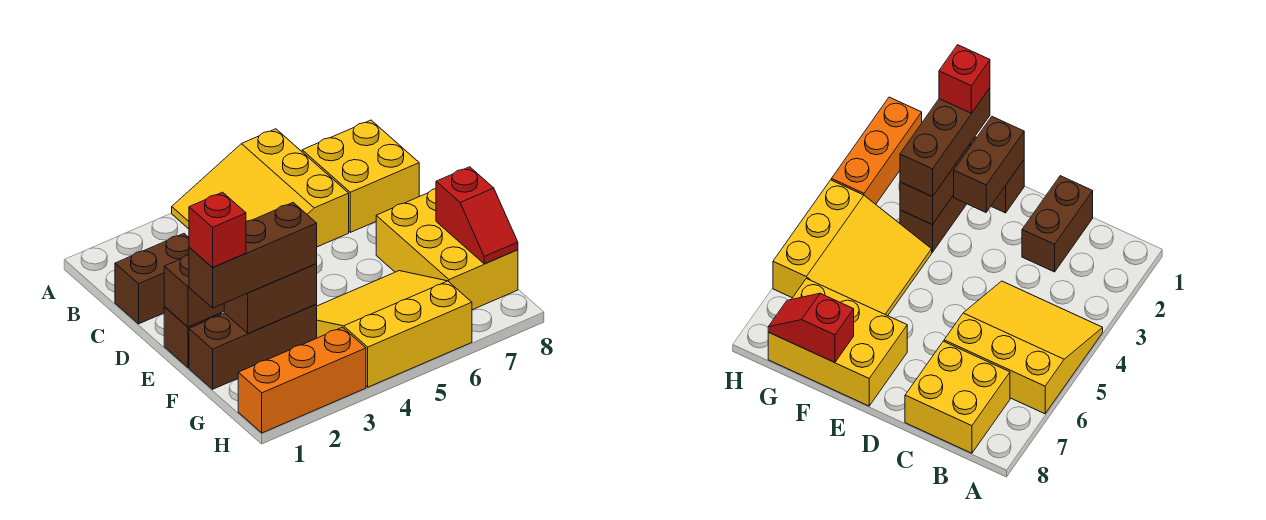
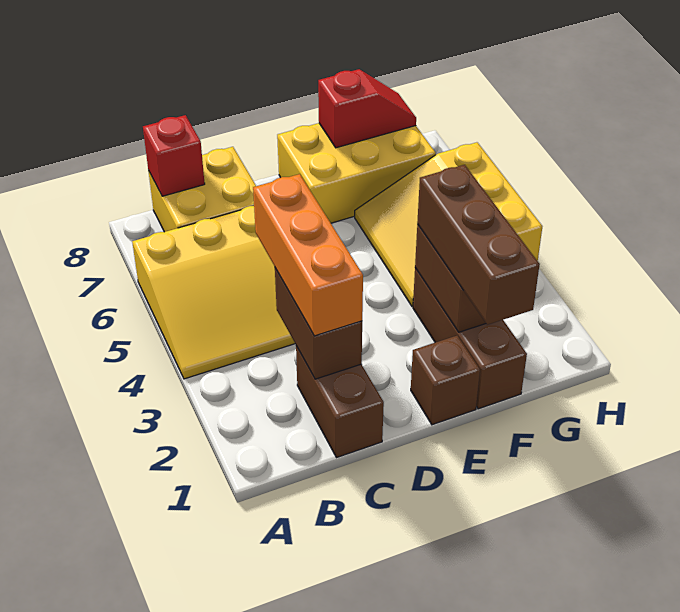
brown 1x2 brick [164,255,224,327] -> brown 1x2 brick moved to [275,268,362,379]
red 1x1 brick [189,192,246,268] -> red 1x1 brick moved to [143,115,205,196]
orange 1x3 brick [238,327,366,433] -> orange 1x3 brick moved to [253,174,363,336]

